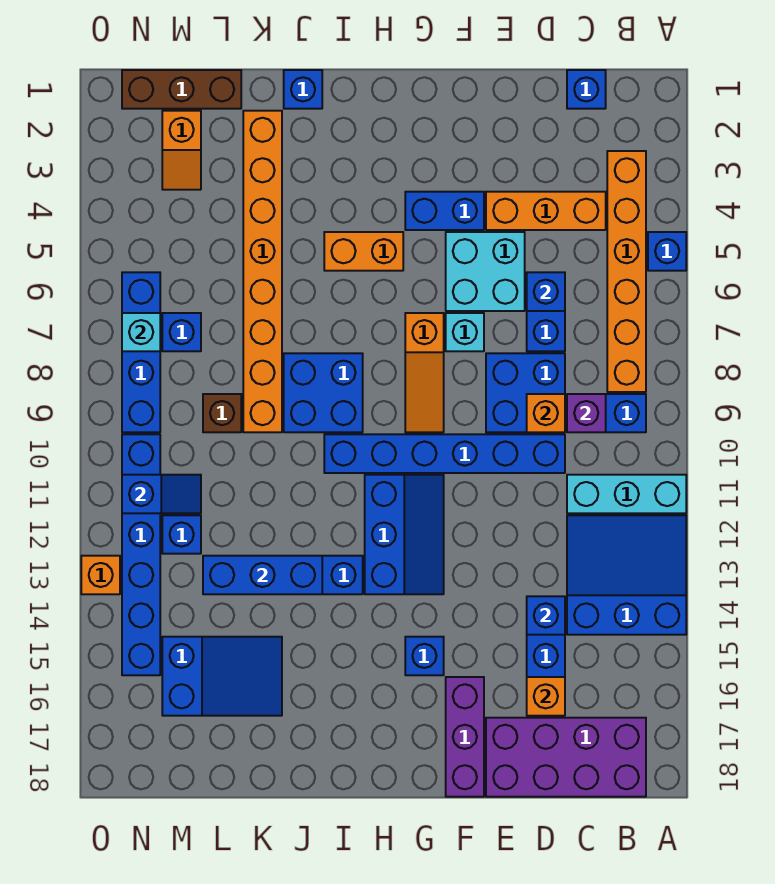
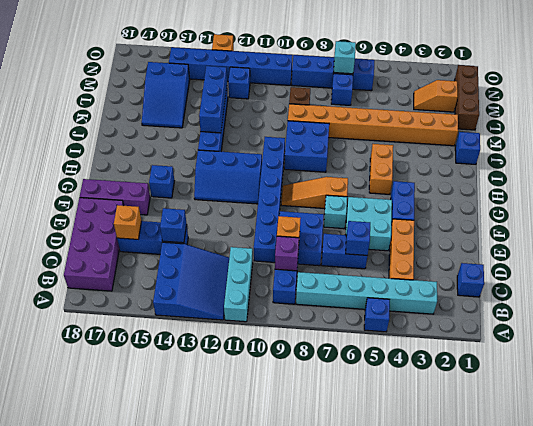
orange 1x6 brick [607,151,646,392] -> cyan 1x6 brick [296,272,437,314]
blue 1x2 slope [122,475,201,513] -> none

